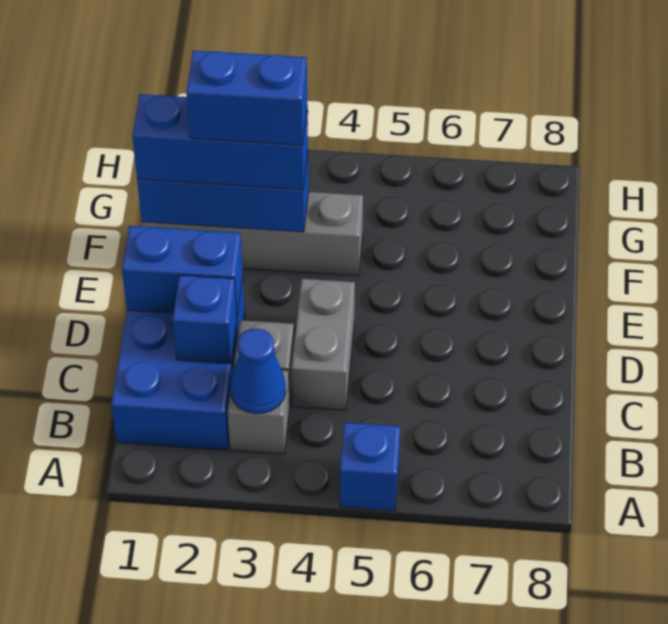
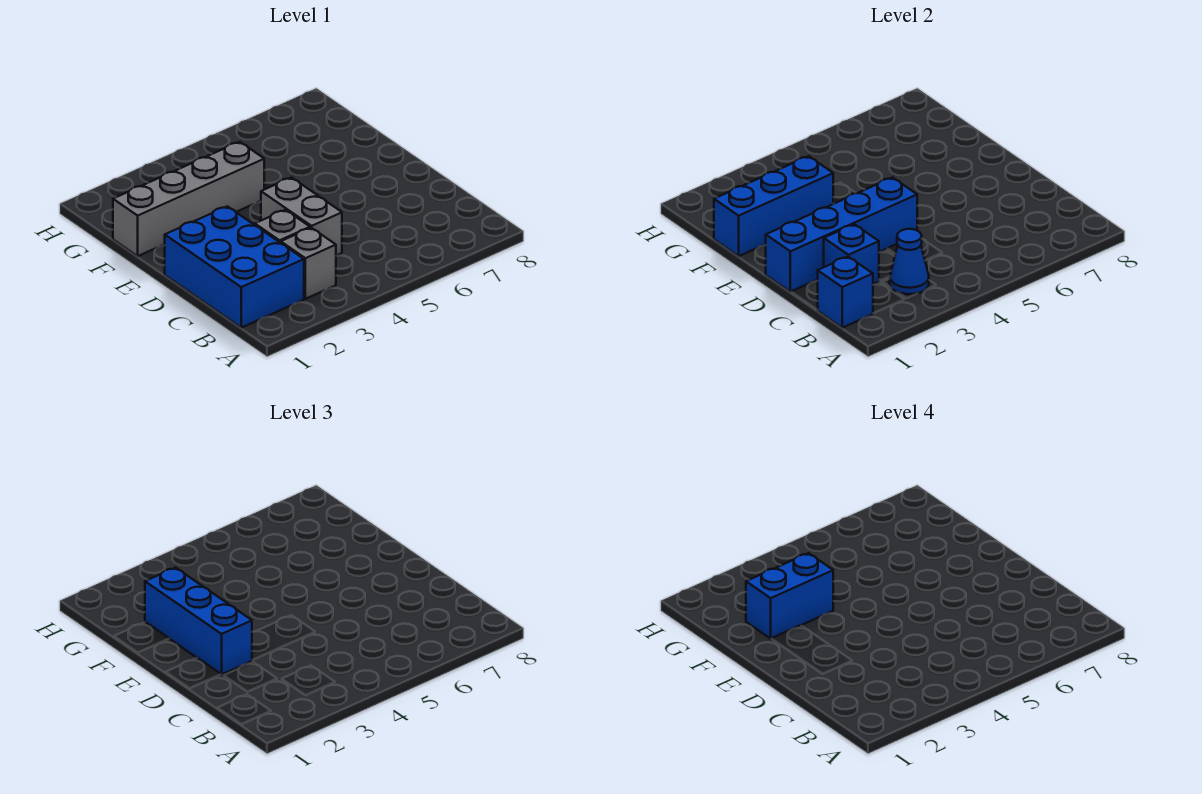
blue 1x1 brick [340,423,400,511] -> blue 1x1 brick moved to [818,257,873,328]
blue 1x2 brick [122,226,243,315] -> blue 1x4 brick [766,178,917,292]
blue 1x3 brick [132,94,308,190] -> blue 1x3 brick turned to [145,568,252,674]

